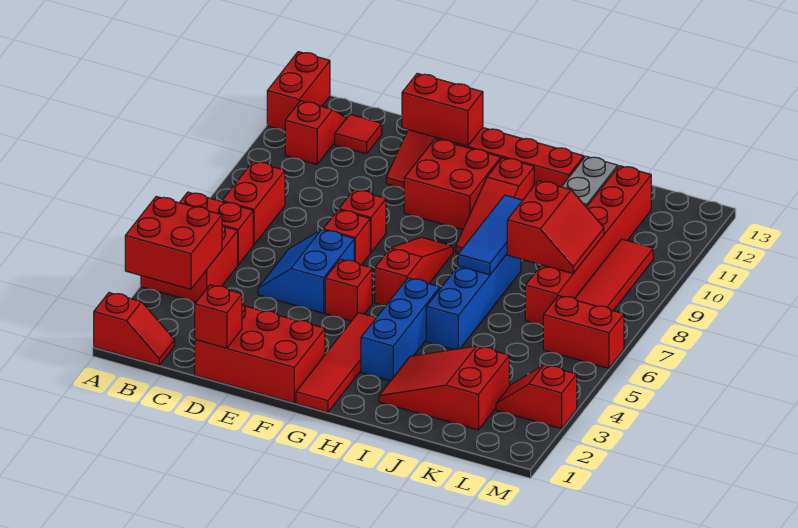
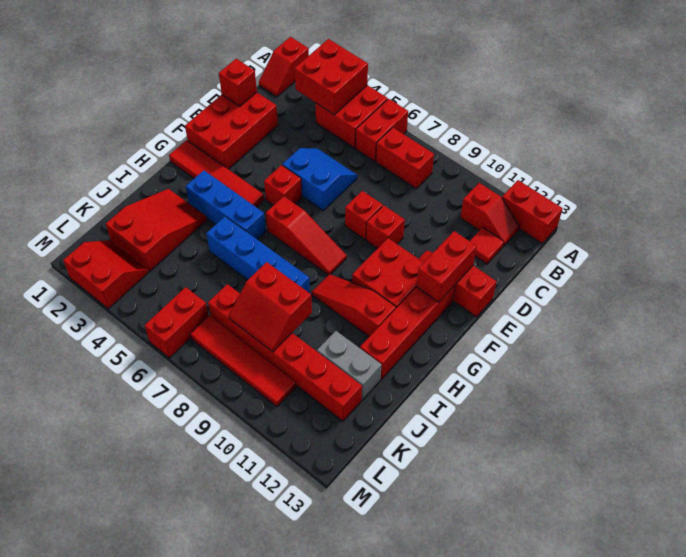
red 1x1 brick [323,210,370,265] -> red 1x1 brick moved to [366,206,405,249]
blue 1x3 tile [458,195,523,275] -> none
red 1x2 slope [496,365,577,429] -> red 2x2 slope [63,240,148,309]

